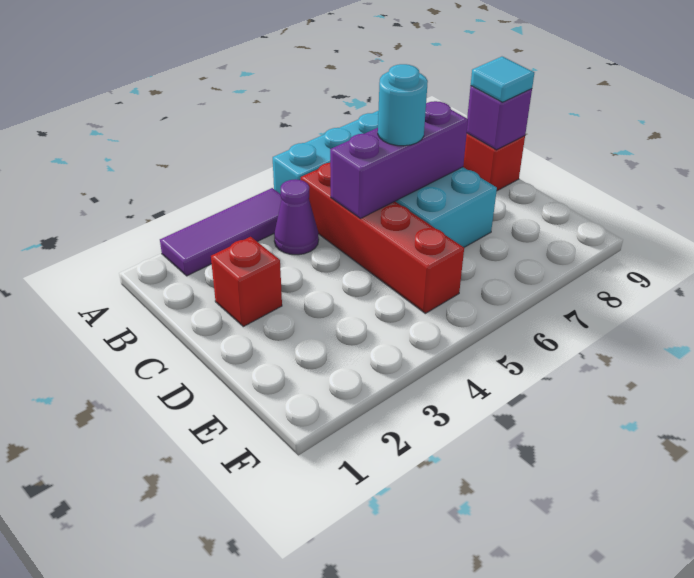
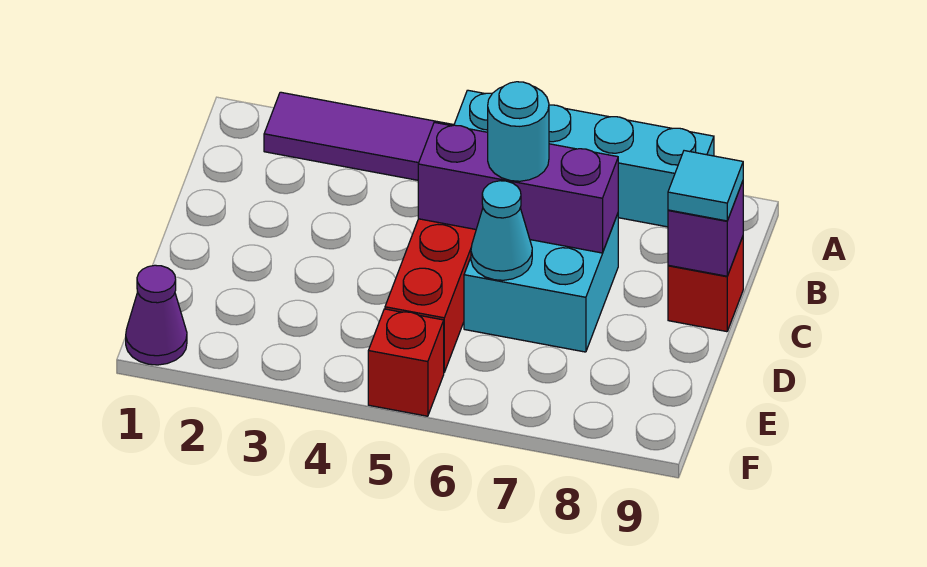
purple 1x1 cone [274,179,319,255] -> purple 1x1 cone moved to [126,265,187,365]
red 1x1 brick [211,237,282,327] -> red 1x1 brick moved to [368,309,444,416]
none -> cyan 1x1 cone [471,181,532,280]

